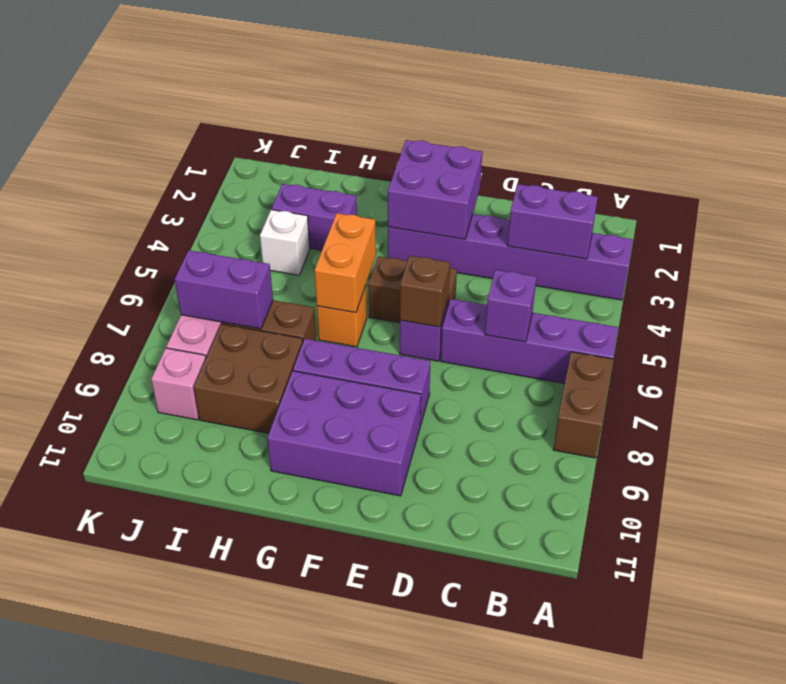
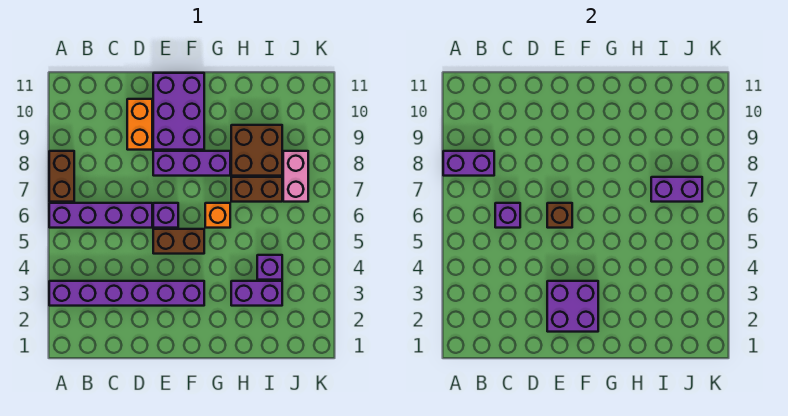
purple 1x2 brick [508,184,598,259] -> purple 1x2 brick moved to [443,151,494,176]
purple 2x3 brick [267,371,421,496] -> purple 2x3 brick turned to [153,73,204,150]
orange 1x2 brick [314,213,376,313] -> orange 1x2 brick moved to [127,99,152,150]
white 1x1 brick [260,210,310,275] -> purple 1x1 brick [257,255,282,280]
pink 1x1 brick [151,348,206,420] -> none

